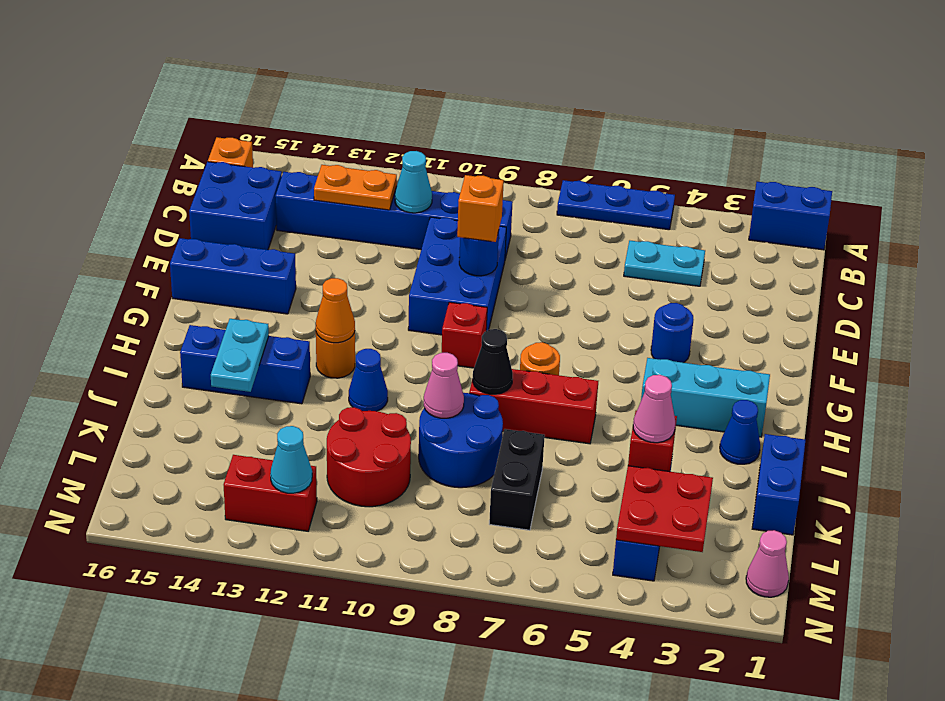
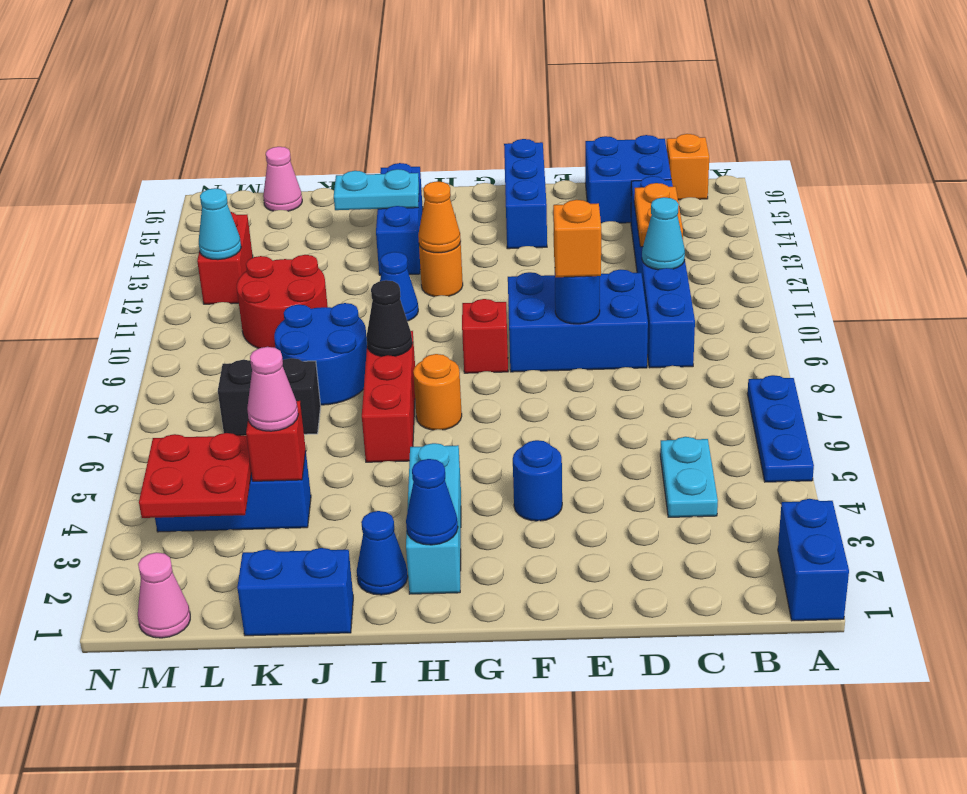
none -> blue 1x1 cone [406,459,458,545]
pink 1x1 cone [424,353,464,418] -> pink 1x1 cone moved to [263,147,302,211]

